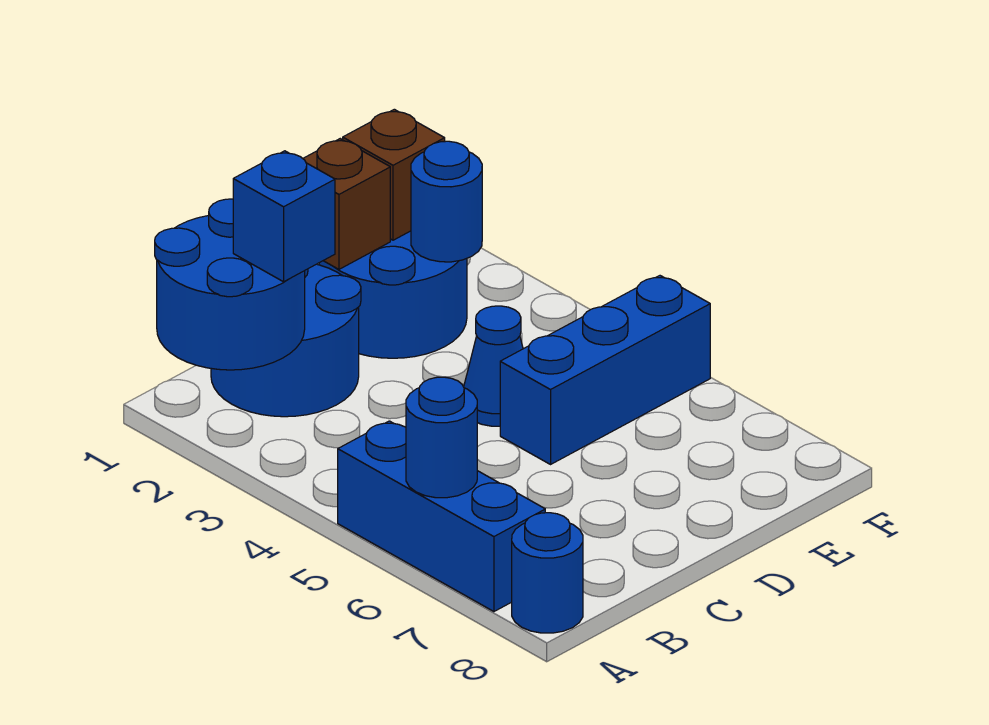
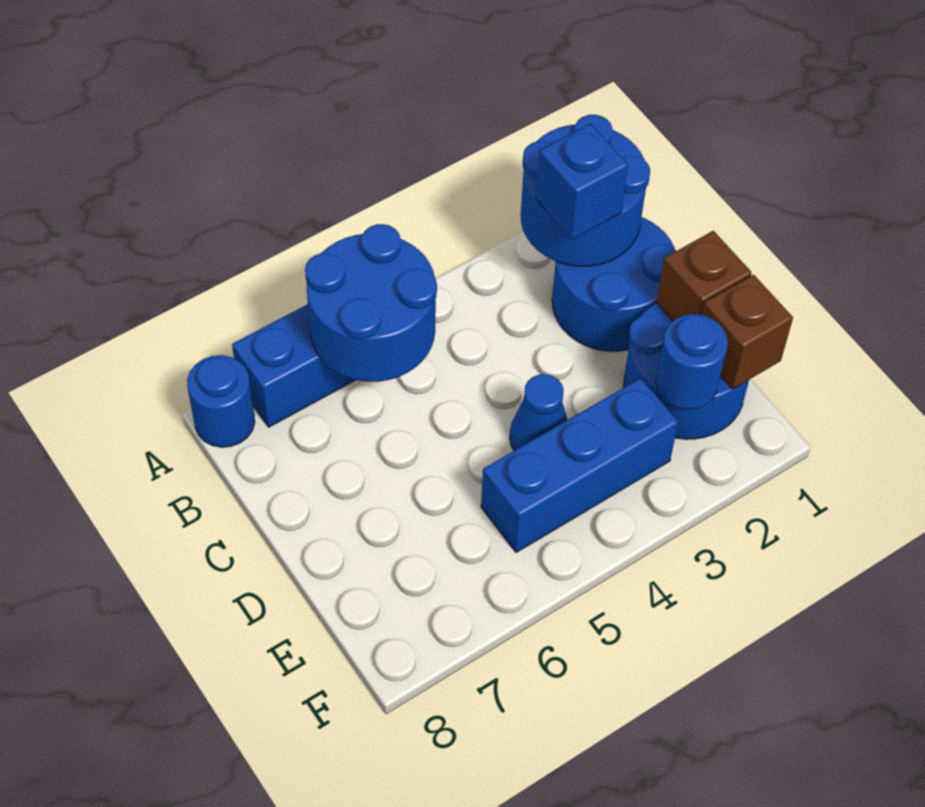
blue 1x1 round brick [406,377,477,498] -> blue 2x2 round brick [305,224,437,382]
blue 1x3 brick [500,276,710,464] -> blue 1x3 brick turned to [481,378,678,553]

